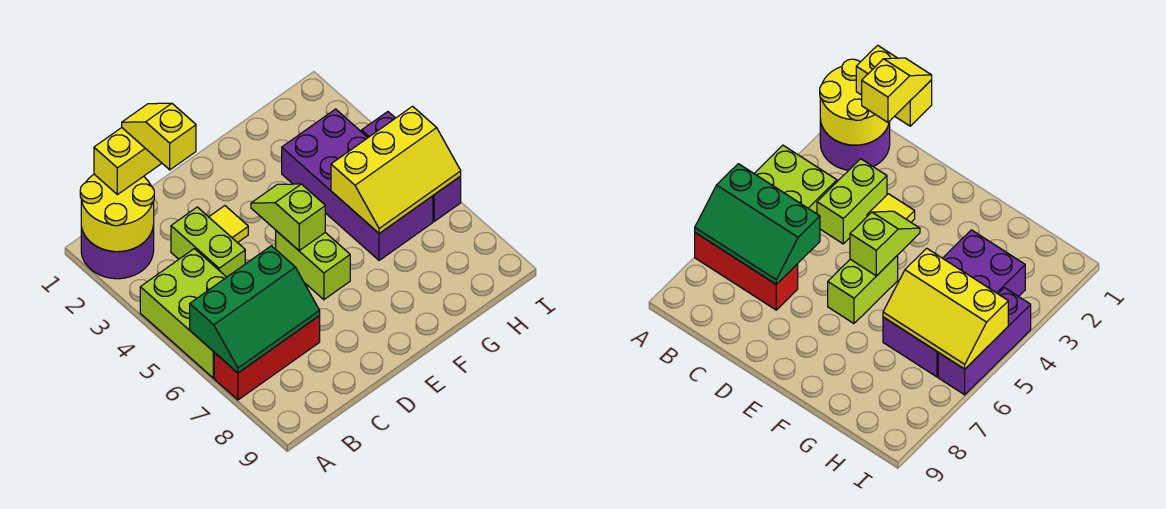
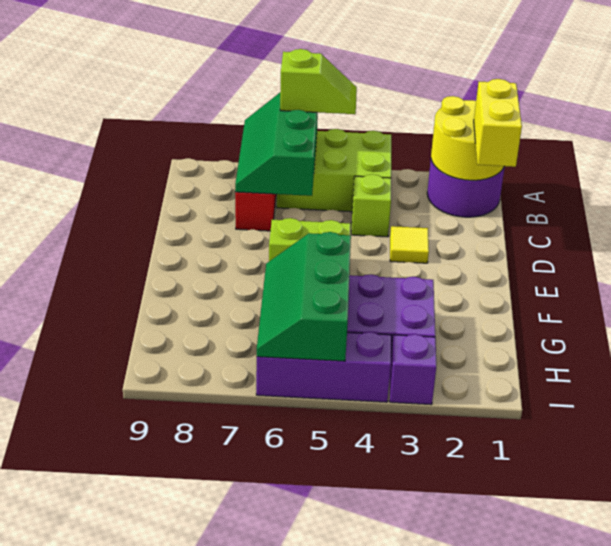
yellow 1x2 slope [122,103,196,170] -> none
lime 1x2 brick [171,207,245,277] -> lime 1x1 brick [351,174,391,237]
lime 1x2 slope [251,184,325,251] -> lime 1x2 slope moved to [280,49,357,114]
yellow 2x3 slope [331,106,461,234] -> green 2x3 slope [257,232,351,361]
none -> purple 1x1 brick [390,334,436,405]

